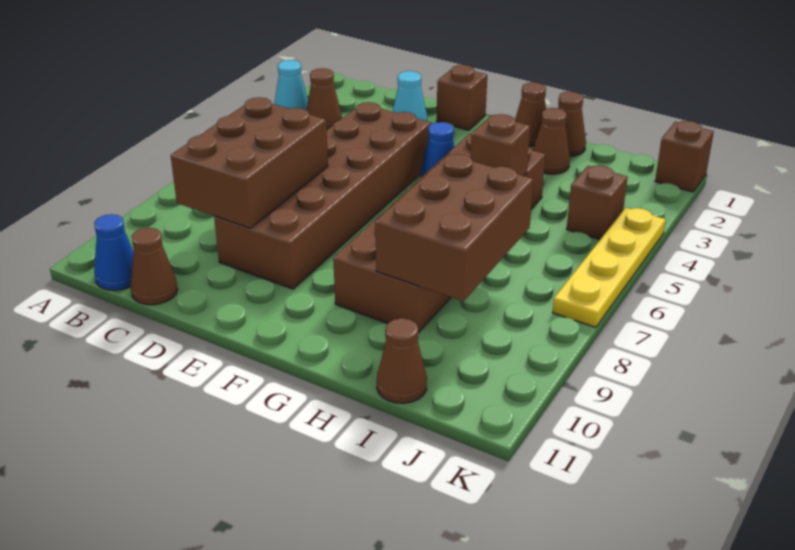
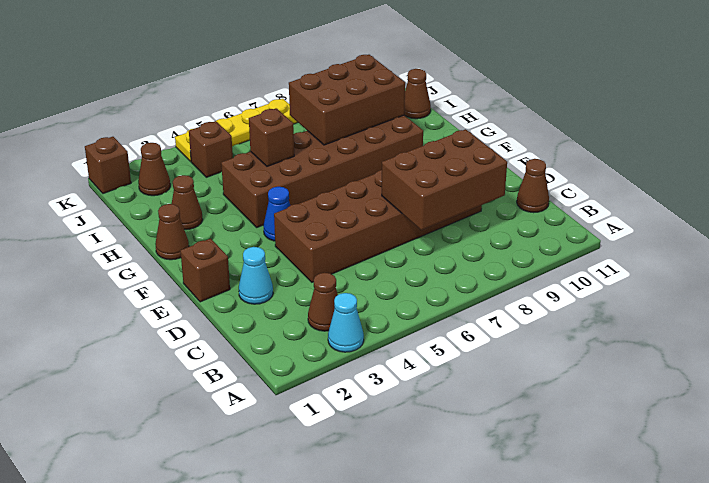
blue 1x1 cone [94,214,134,290] -> none
brown 1x1 cone [558,92,586,156] -> brown 1x1 cone moved to [138,143,170,196]

